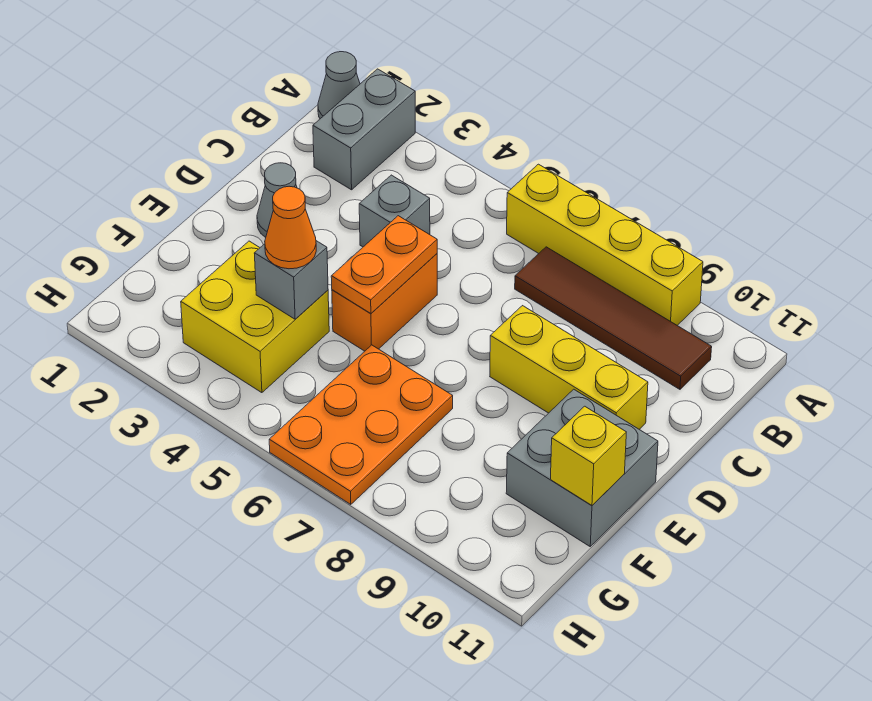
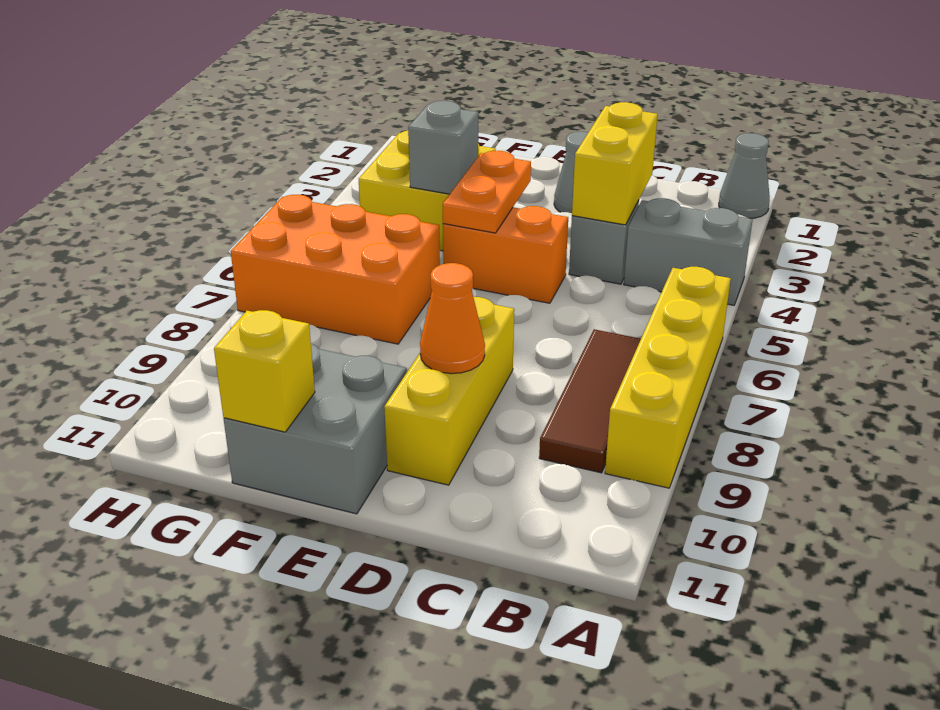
grey 1x2 brick [313,69,415,190] -> grey 1x2 brick moved to [624,198,753,305]
brown 1x4 tile [515,247,712,389] -> brown 1x3 tile [539,329,641,473]
none -> yellow 1x2 brick [572,102,658,225]
orange 1x2 plate [331,216,437,313] -> orange 1x2 plate turned to [443,151,531,233]
orange 1x1 cone [265,186,316,269] -> orange 1x1 cone moved to [420,263,485,374]
orange 2x3 plate [269,345,453,505] -> orange 2x3 brick [231,195,440,344]

